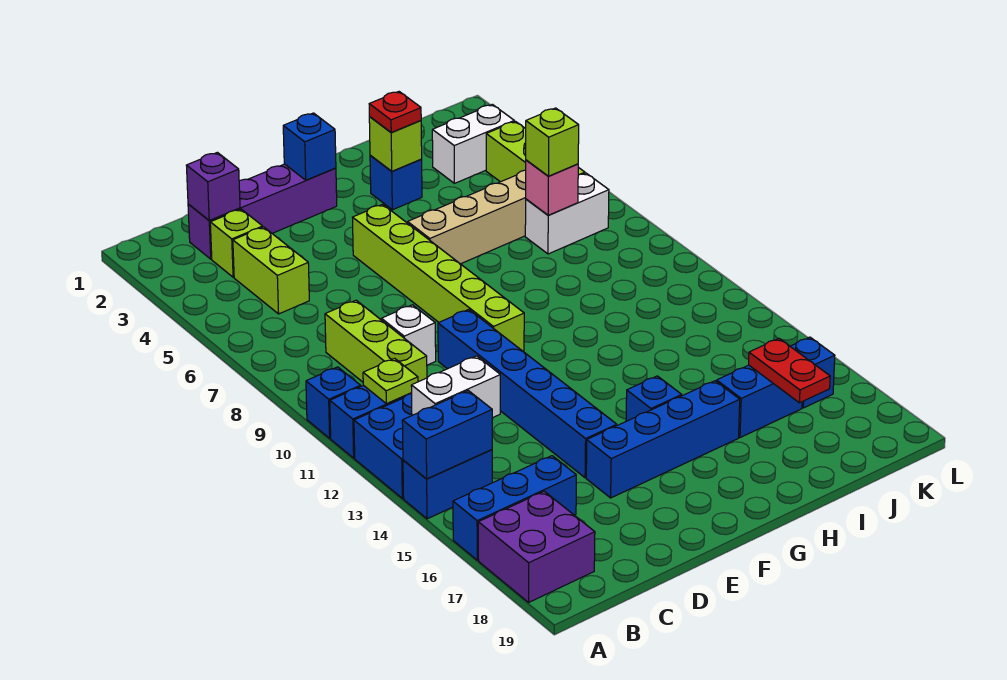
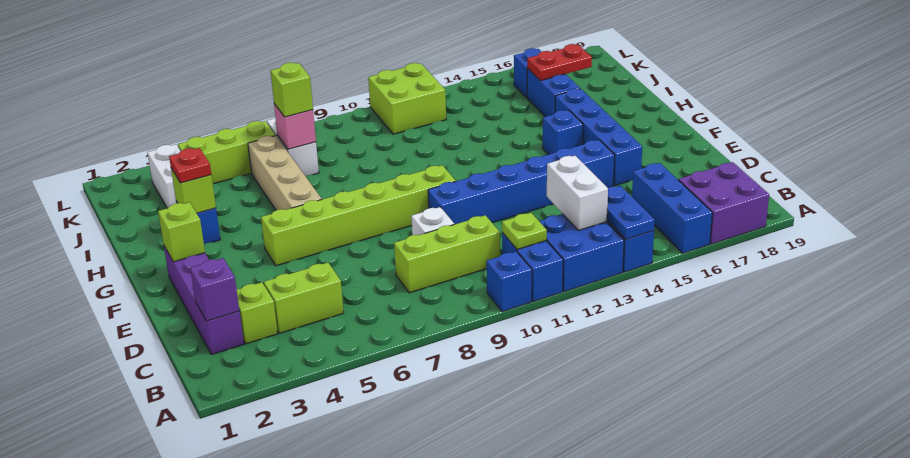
blue 1x2 brick [402,391,492,479] -> blue 1x2 plate [607,186,655,239]
blue 1x1 brick [283,113,336,180] -> lime 1x1 brick [158,202,205,262]
none -> lime 2x2 brick [368,63,446,134]

